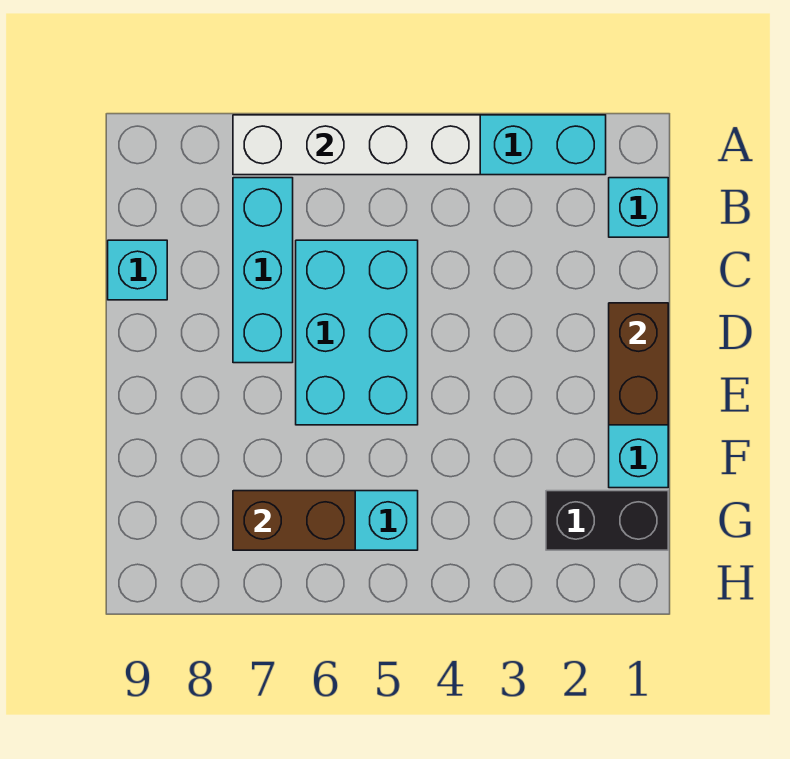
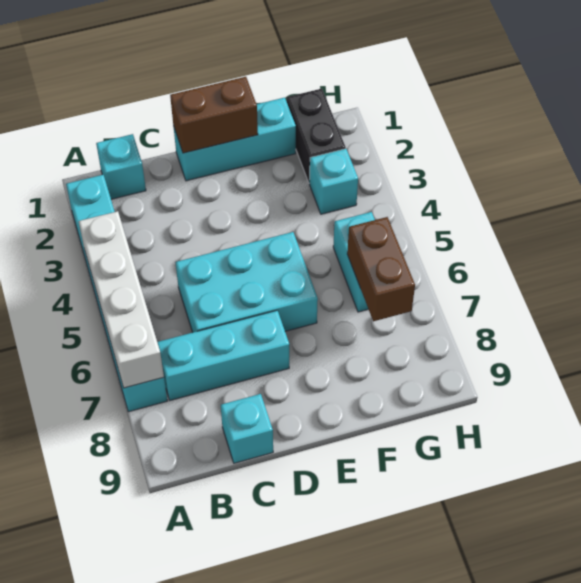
none -> cyan 1x1 brick [309,149,358,214]

